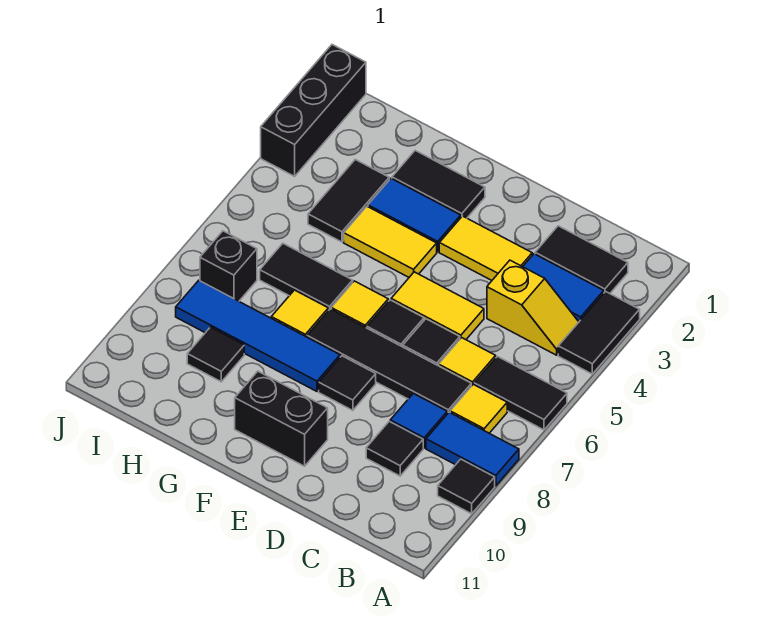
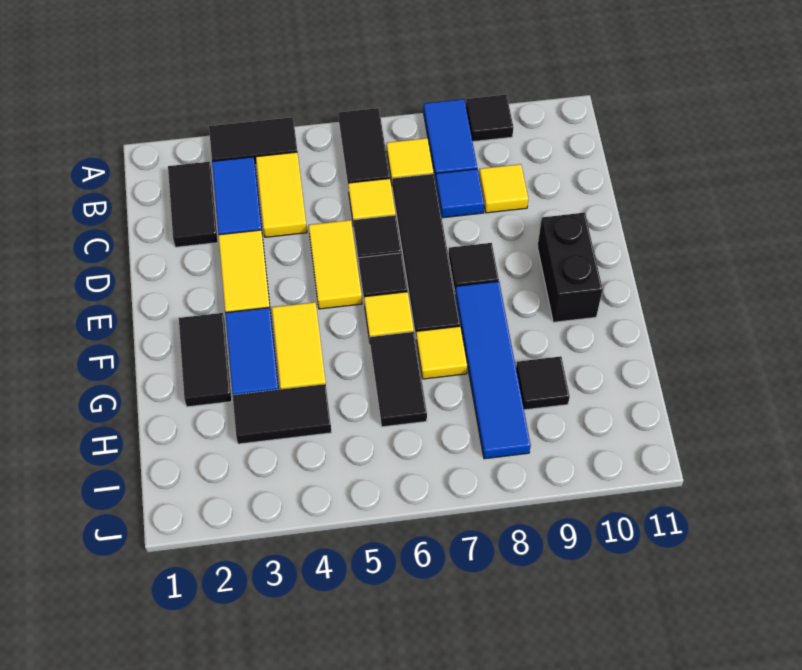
yellow 1x2 slope [487,260,579,355] -> yellow 1x2 tile [256,152,307,237]
black 1x1 tile [366,421,423,476] -> yellow 1x1 tile [479,164,528,213]
black 1x1 brick [200,231,257,301] -> none
black 1x3 brick [261,45,366,176] -> none

